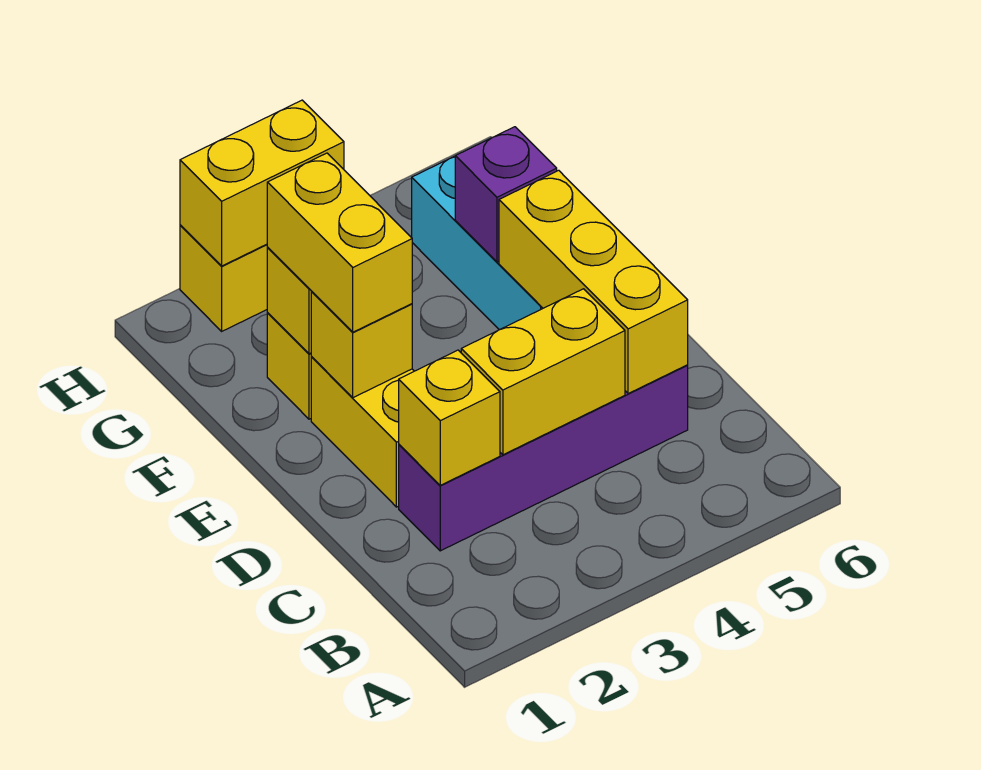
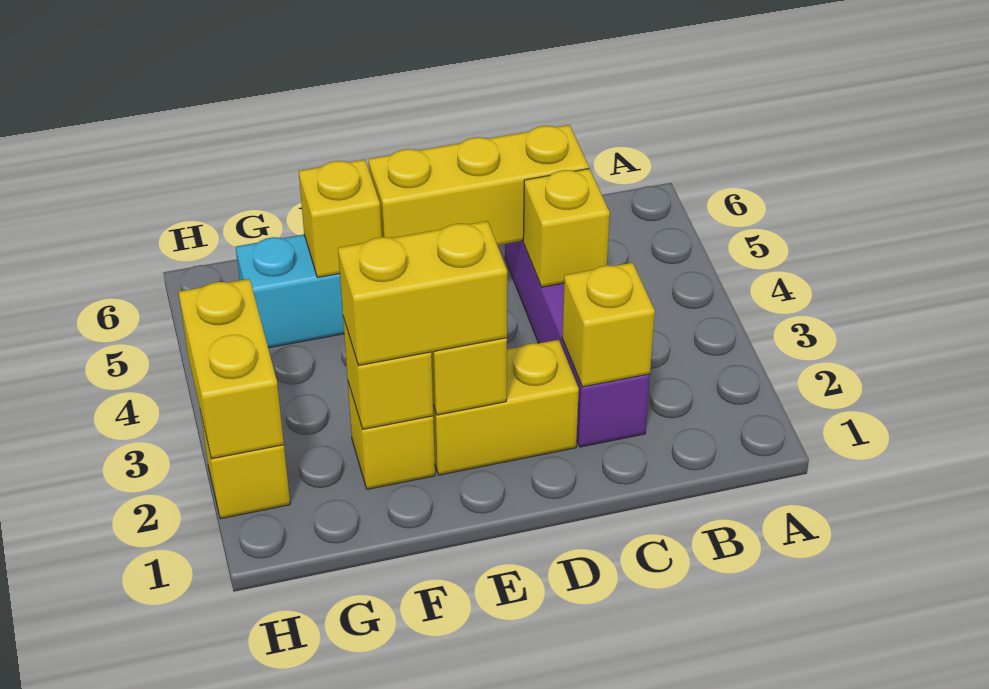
yellow 1x2 brick [461,289,625,455] -> yellow 1x1 brick [523,169,610,287]
purple 1x1 brick [455,127,557,262] -> yellow 1x1 brick [299,160,382,278]

